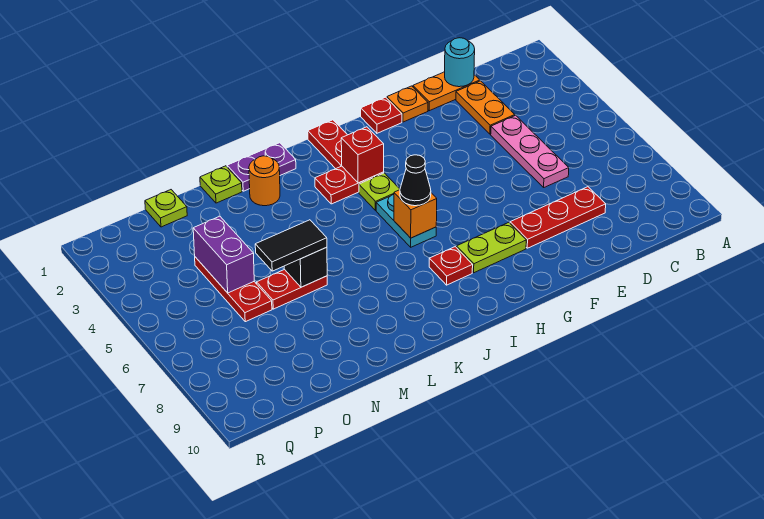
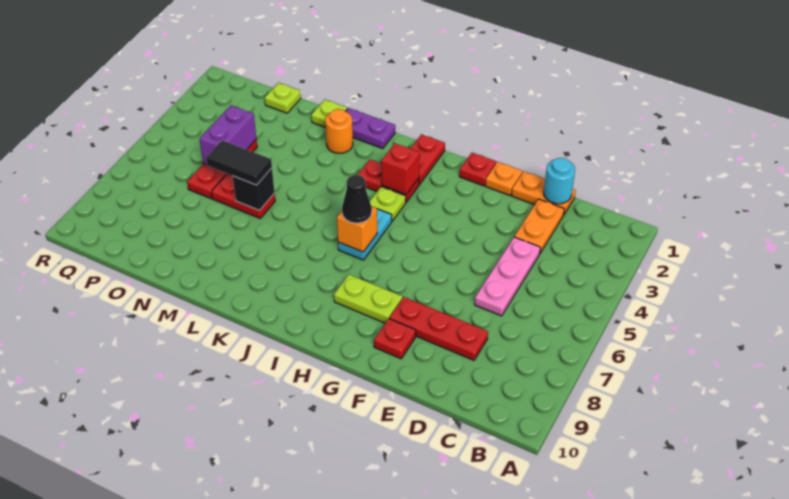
red 1x1 plate [429,247,473,285] -> red 1x1 plate moved to [374,319,416,359]

